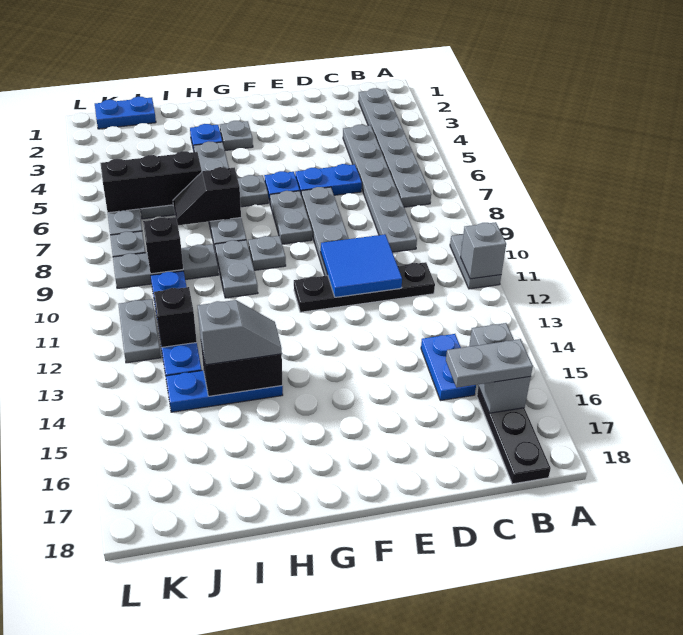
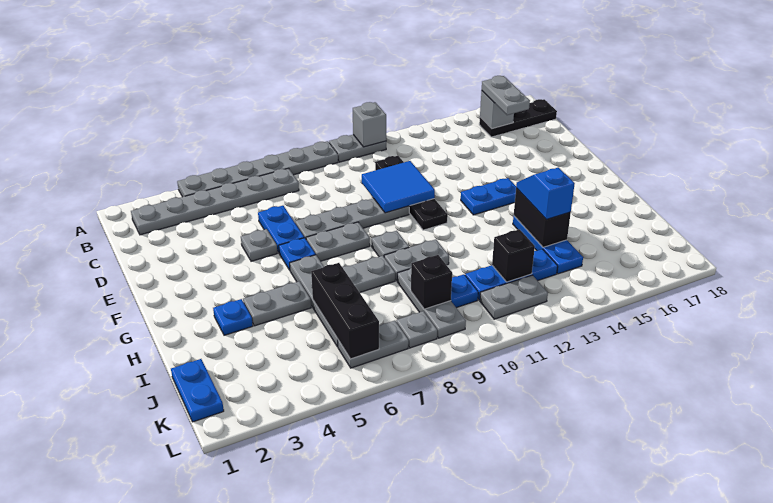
grey 1x2 brick [469,323,531,413] -> grey 1x1 brick [480,91,514,129]
grey 1x6 plate [343,125,417,252] -> grey 1x6 plate moved to [177,141,338,197]
blue 1x2 plate [421,334,476,401] -> blue 1x2 plate moved to [461,178,516,215]
grey 1x1 plate [220,121,253,150] -> grey 1x1 plate moved to [241,229,277,261]
black 1x2 slope [173,167,241,225] -> none
grey 1x2 slope [198,300,282,365] -> blue 1x2 slope [516,168,575,220]

